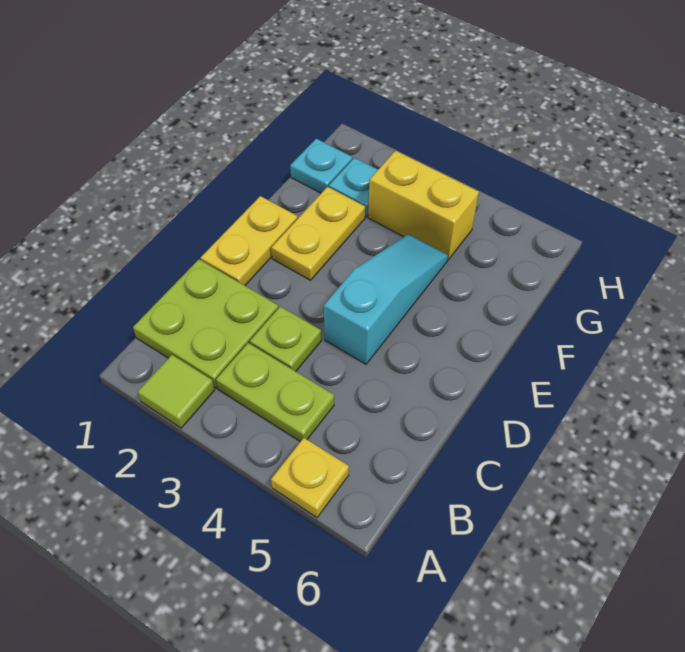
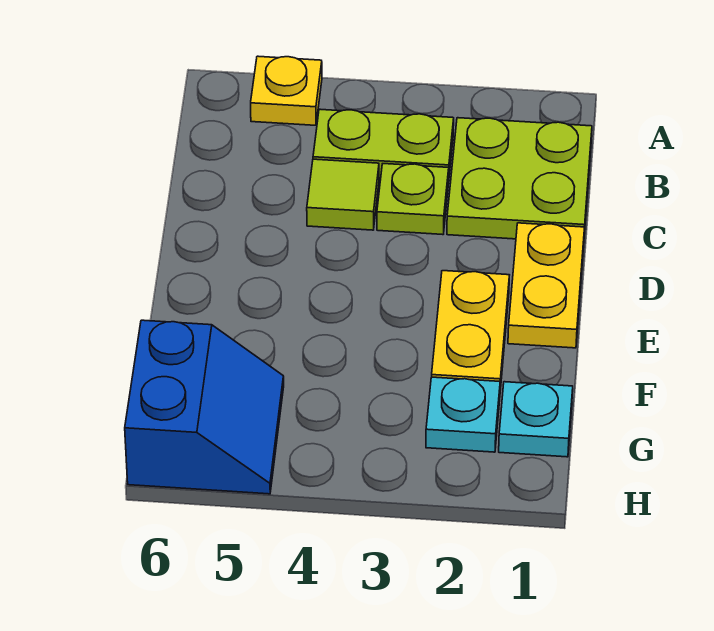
lime 1x1 tile [138,355,215,428] -> lime 1x1 tile moved to [307,159,379,230]
cyan 1x3 slope [324,234,448,364] -> none
yellow 1x2 brick [368,151,479,260] -> none
none -> blue 2x2 slope [125,320,284,494]

